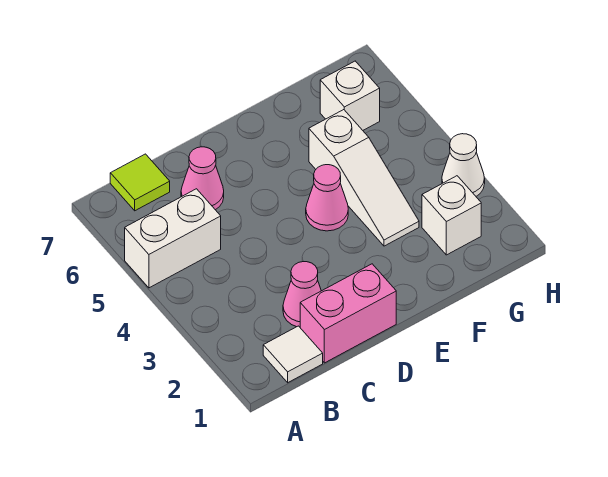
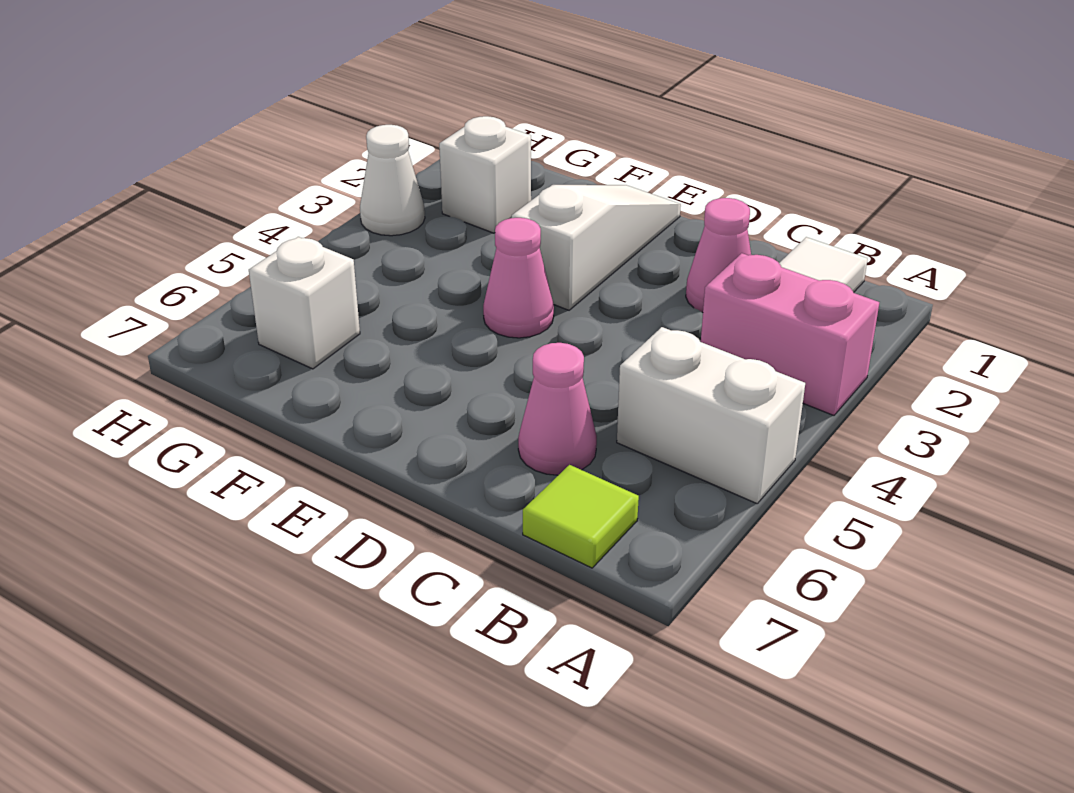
pink 1x2 brick [300,264,396,363] -> pink 1x2 brick moved to [701,253,879,415]
white 1x3 slope [309,110,419,246] -> white 1x3 slope moved to [512,185,681,310]

